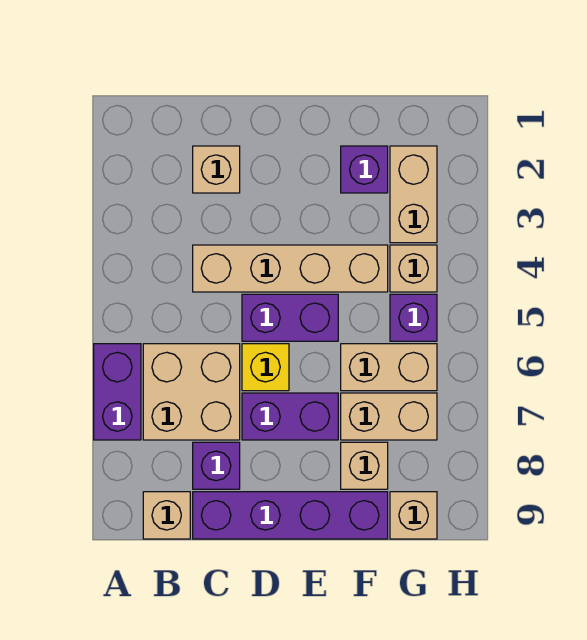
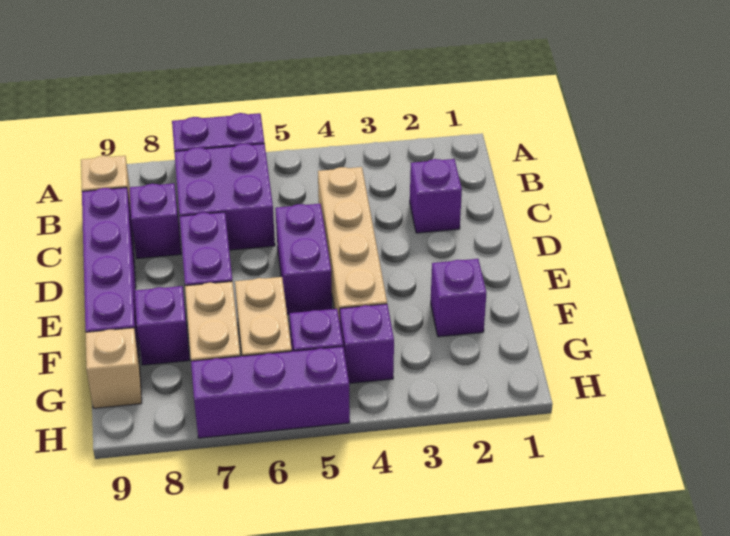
tan 2x2 brick [143,344,240,440] -> purple 2x2 brick [174,144,275,250]
tan 1x1 brick [193,146,240,193] -> purple 1x1 brick [410,159,462,233]
yellow 1x1 brick [242,344,289,391] -> none
tan 1x1 brick [341,442,388,489] -> purple 1x1 brick [135,286,190,365]
tan 1x2 brick [390,146,437,243] -> none
tan 1x1 brick [390,245,437,292] -> purple 1x1 brick [340,304,394,383]
none -> purple 1x3 brick [191,347,350,438]

